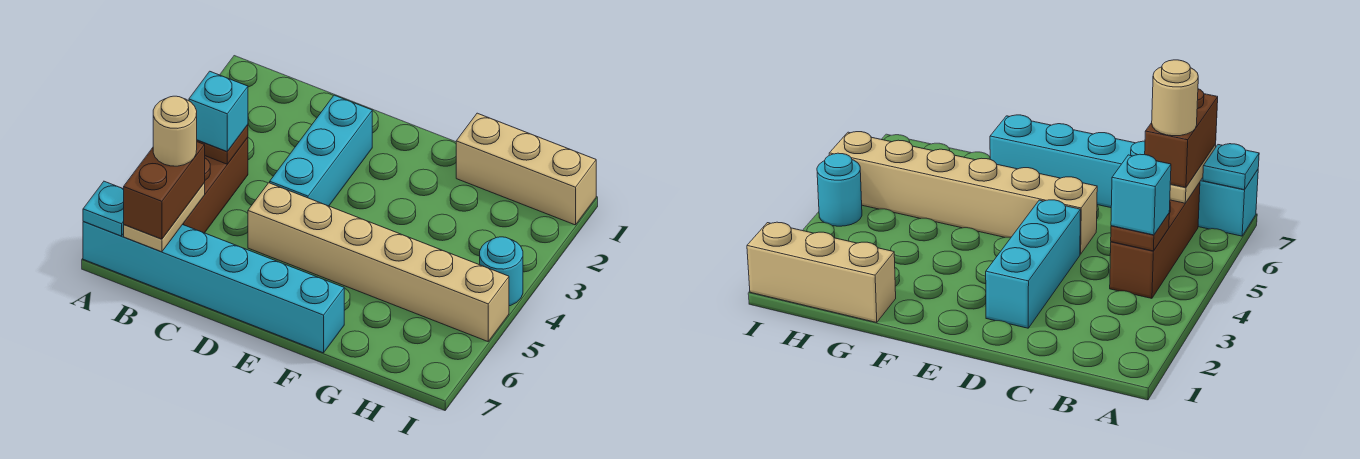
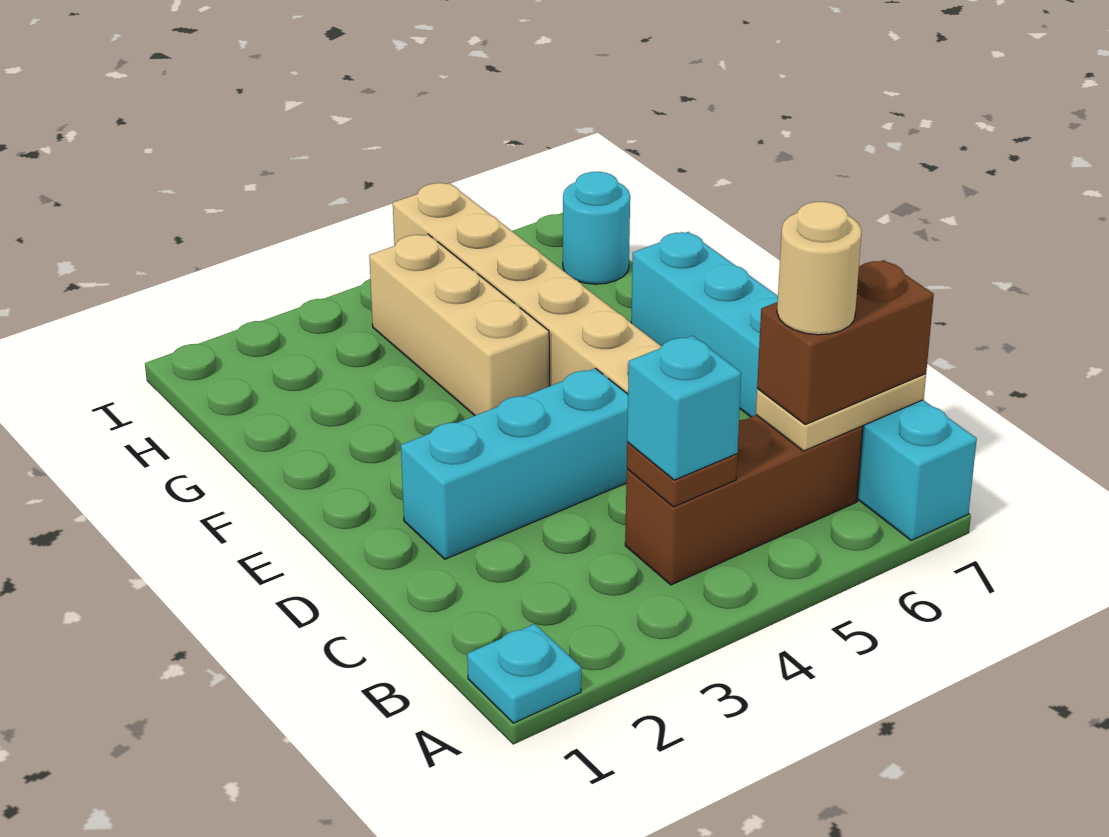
cyan 1x1 plate [83,181,124,236] -> cyan 1x1 plate moved to [467,624,581,723]
tan 1x3 brick [456,113,596,225] -> tan 1x3 brick moved to [369,234,549,415]
cyan 1x1 round brick [480,237,523,306] -> cyan 1x1 round brick moved to [563,172,630,284]

